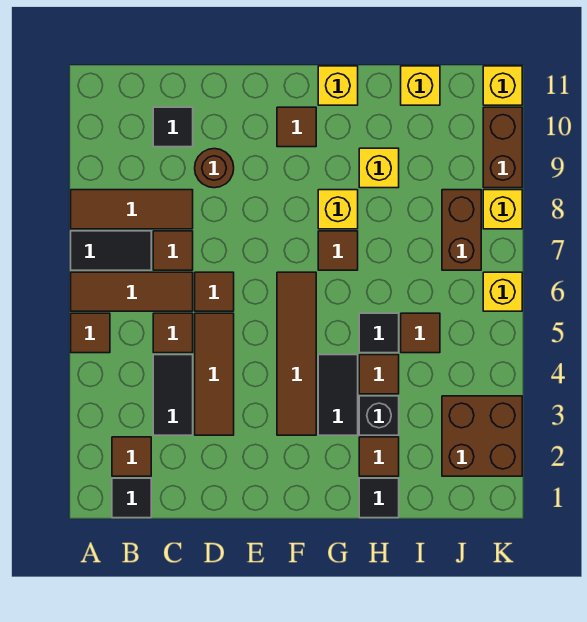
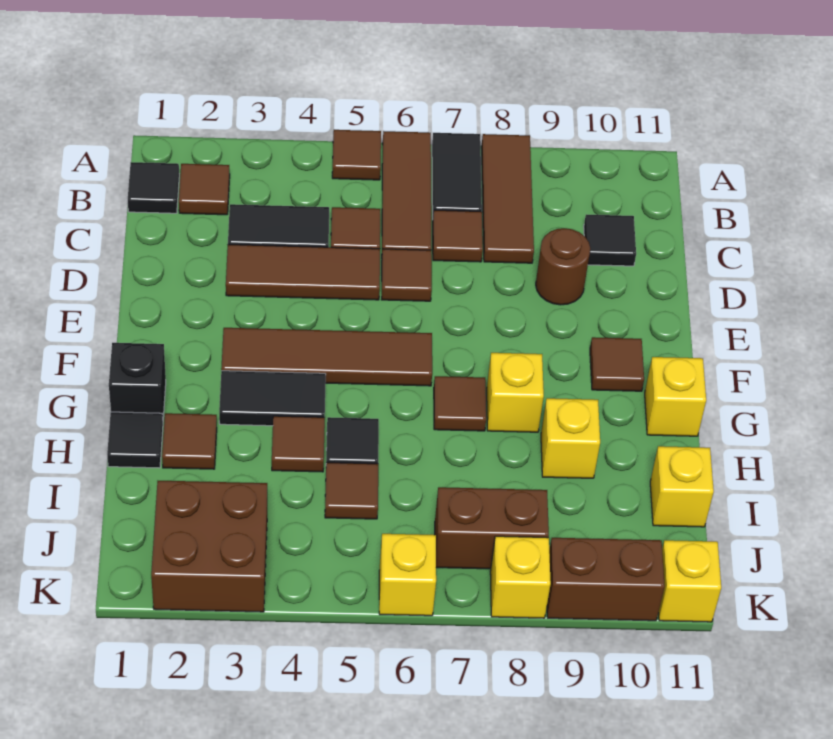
black 1x1 brick [359,396,399,435] -> black 1x1 brick moved to [109,343,166,417]

